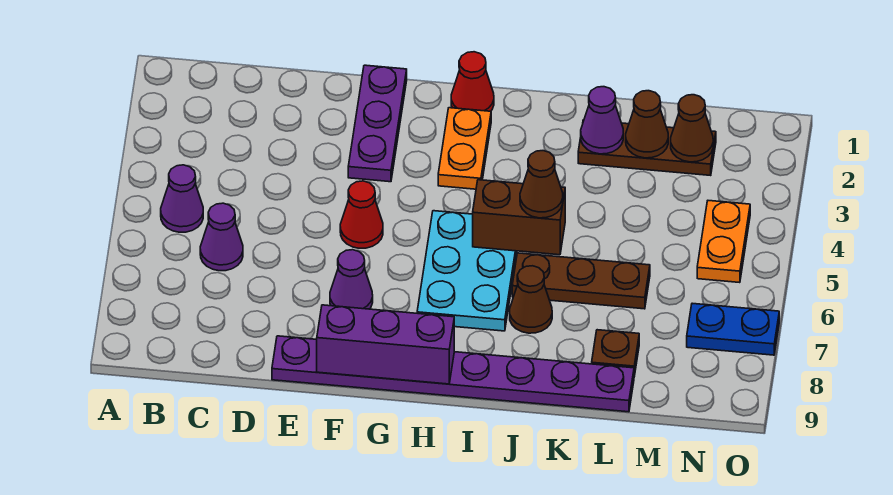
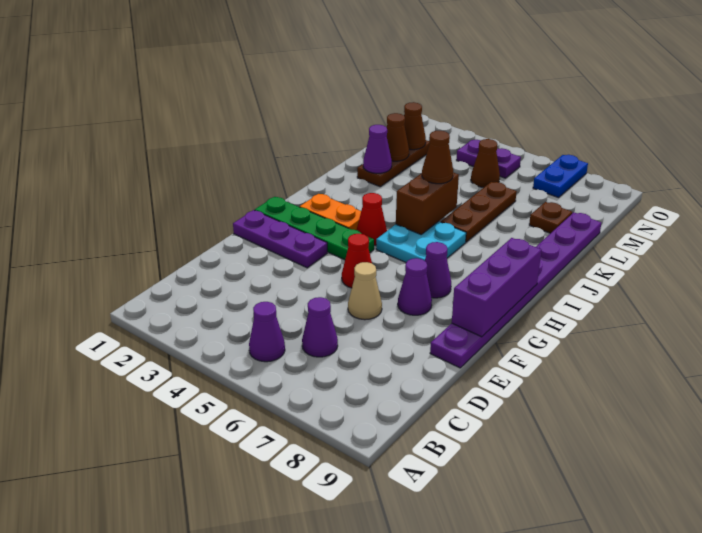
none -> tan 1x1 cone [348,262,382,320]
none -> green 1x4 plate [255,197,374,260]
none -> purple 1x1 cone [425,242,451,298]
red 1x1 cone [451,52,494,111] -> red 1x1 cone moved to [357,193,387,245]
cyan 2x3 plate [417,211,517,331] -> cyan 2x2 plate [376,221,466,262]
brown 1x1 cone [510,266,552,333] -> brown 1x1 cone moved to [471,139,500,187]
orange 1x2 plate [697,201,750,283] -> purple 1x2 plate [457,140,521,178]

